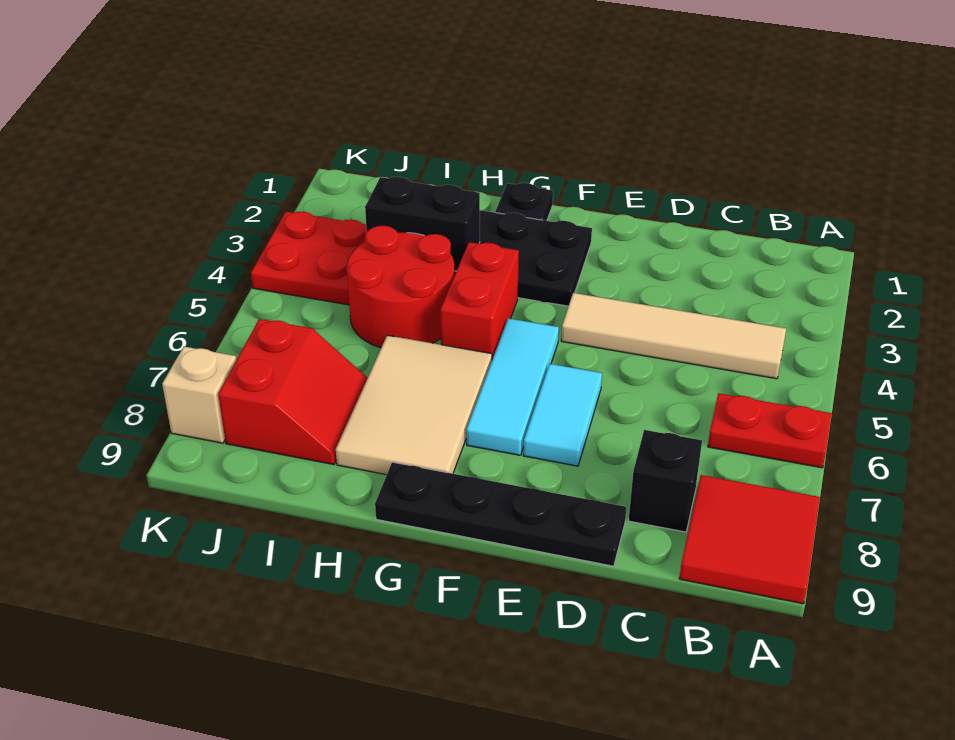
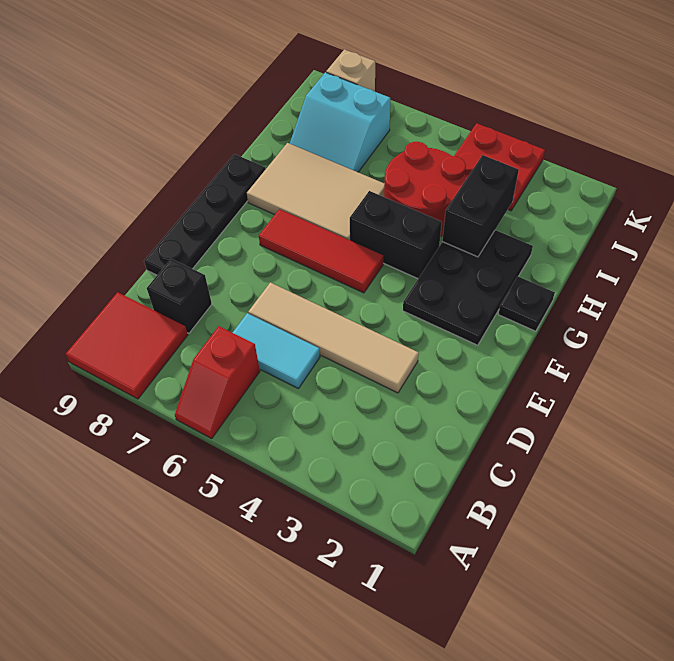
red 1x2 plate [708,393,832,468] -> red 1x2 slope [175,326,260,439]
tan 1x4 tile [561,293,786,379] -> tan 1x4 tile turned to [248,282,419,393]
cyan 1x2 tile [523,364,602,466] -> cyan 1x2 tile moved to [233,313,320,388]
cyan 1x3 tile [466,318,559,455] -> red 1x3 tile [259,209,383,293]
red 1x2 brick [440,242,519,360] -> black 1x2 brick [350,191,442,279]
red 2x2 slope [218,319,367,464] -> cyan 2x2 slope [290,72,390,172]

